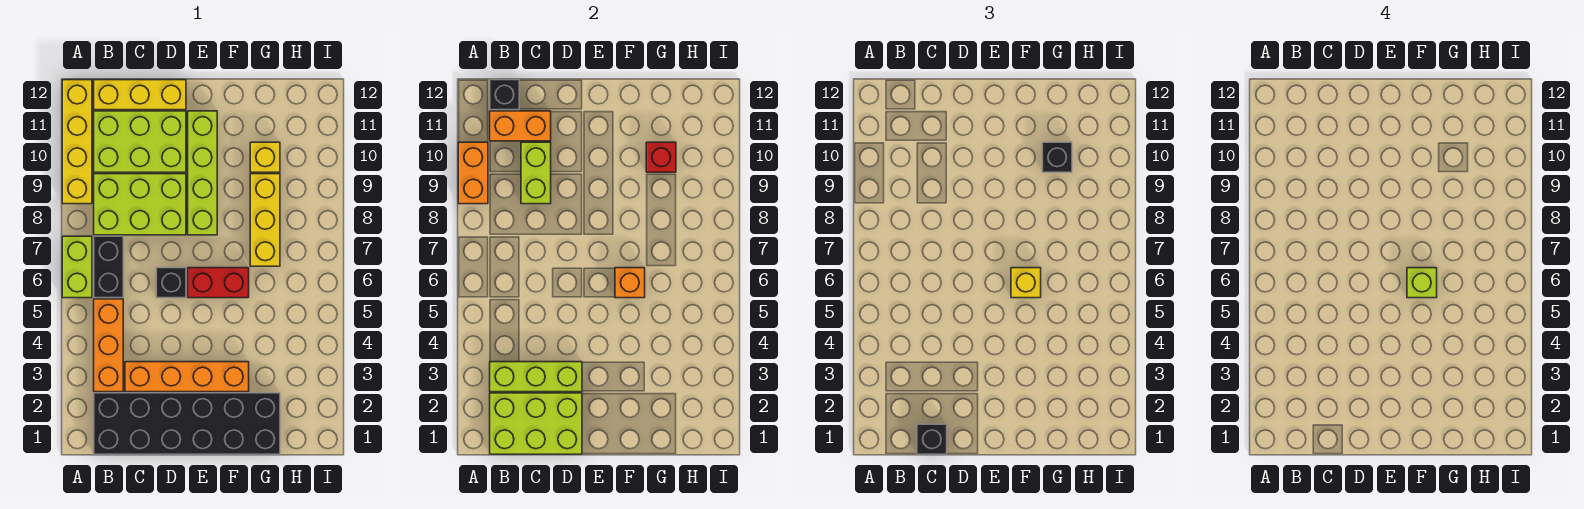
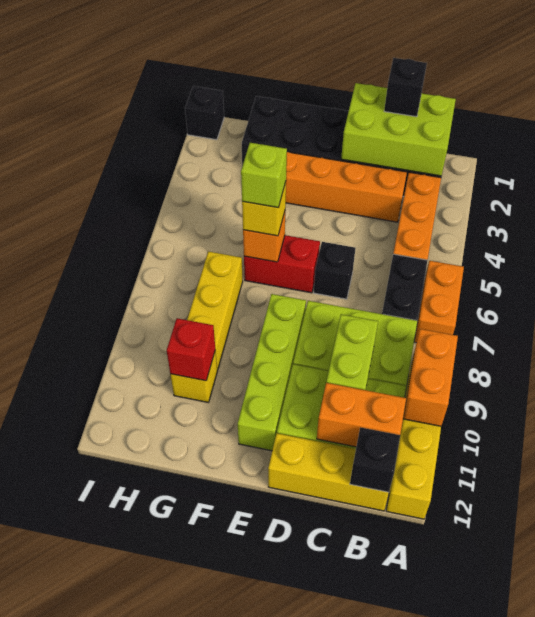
lime 1x2 brick [62,236,92,298] -> orange 1x2 brick [414,261,464,343]
lime 1x3 brick [490,362,582,392] -> none
black 1x1 brick [1042,142,1072,172] -> black 1x1 brick moved to [185,86,224,140]

